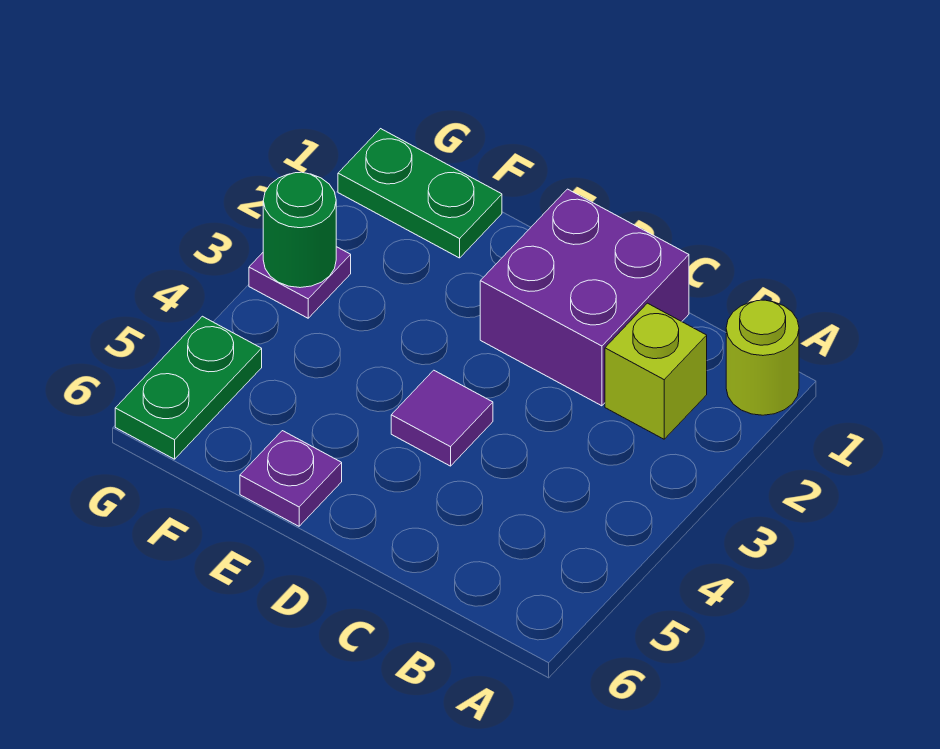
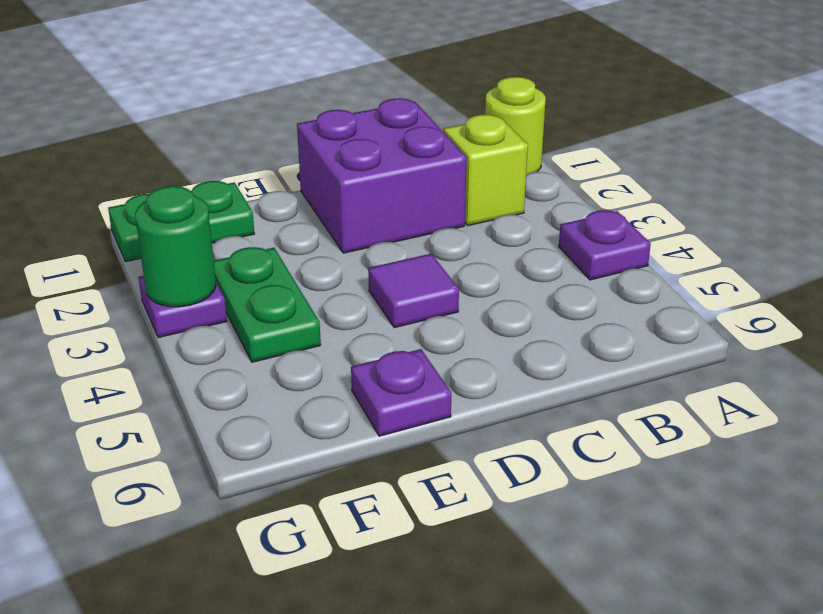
none -> purple 1x1 plate [559,210,651,280]
green 1x2 plate [115,316,262,459] -> green 1x2 plate moved to [214,247,321,362]

